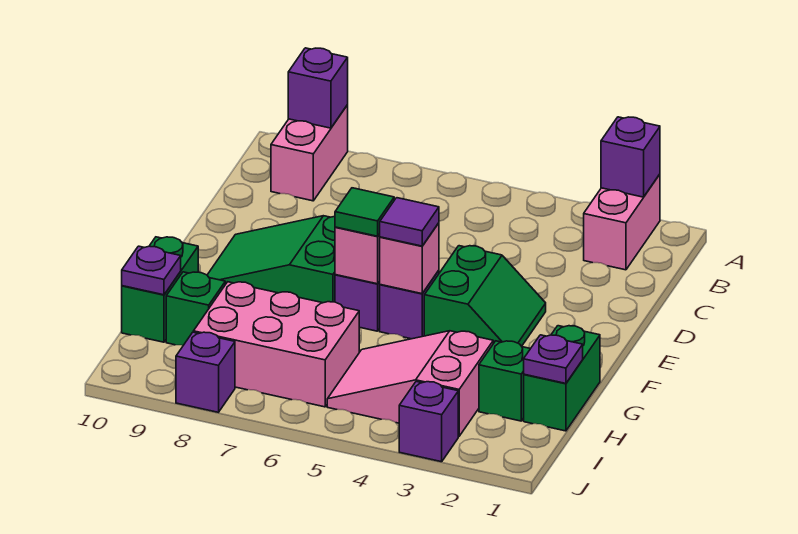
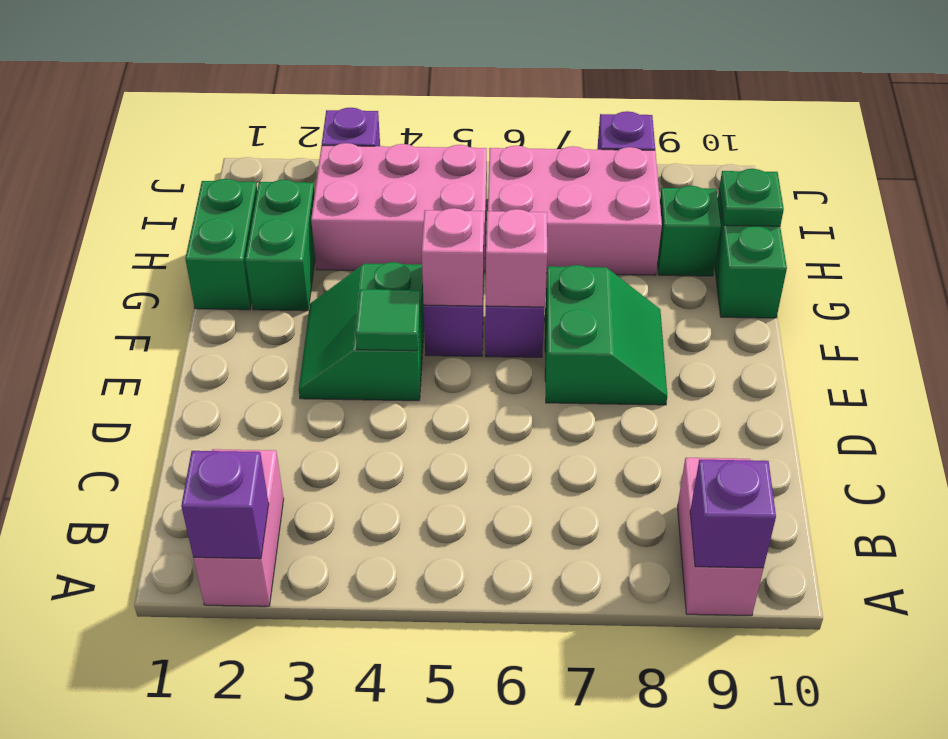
green 2x3 slope [207,216,335,303] -> green 2x2 slope [545,265,667,405]
purple 1x1 tile [380,198,439,246] -> none
green 1x1 tile [335,188,394,236] -> green 1x1 tile moved to [356,289,420,351]
purple 1x1 plate [524,335,583,383] -> none
green 1x1 brick [479,341,530,421] -> green 1x2 brick [245,180,315,311]
pink 2x3 slope [327,331,493,436] -> pink 2x3 brick [311,143,487,272]
purple 1x1 plate [122,246,181,295] -> green 1x1 plate [719,169,784,226]

